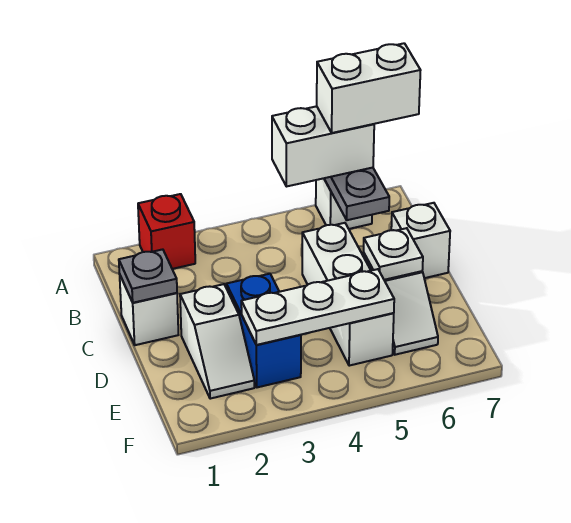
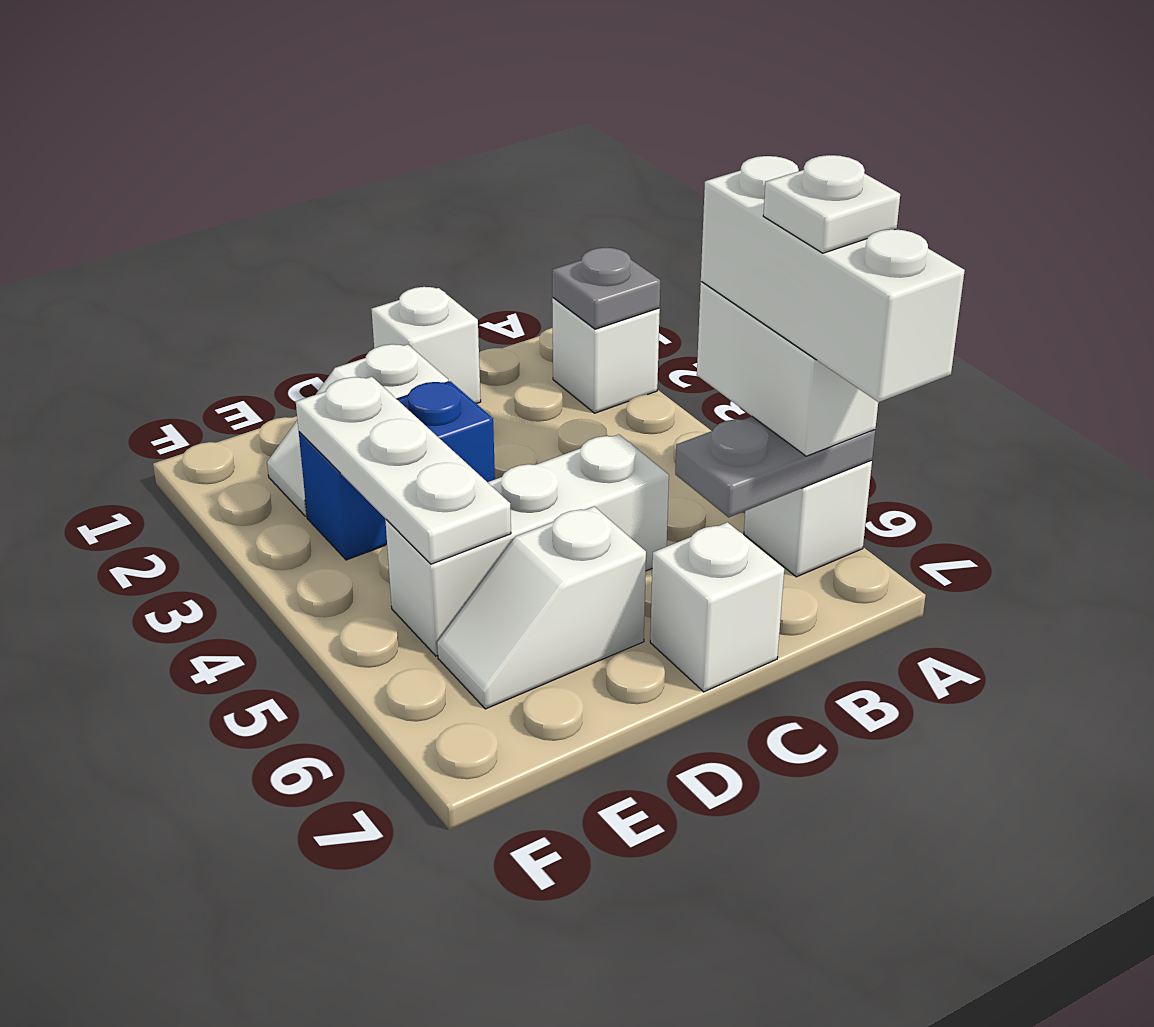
red 1x1 brick [138,194,195,269] -> white 1x1 brick [552,298,660,413]
white 1x2 brick [317,43,421,133] -> white 1x3 brick [701,156,965,402]
grey 1x1 plate [119,249,177,303] -> grey 1x1 plate moved to [552,248,660,329]
white 1x1 plate [364,228,423,280] -> white 1x1 plate moved to [763,155,900,253]

